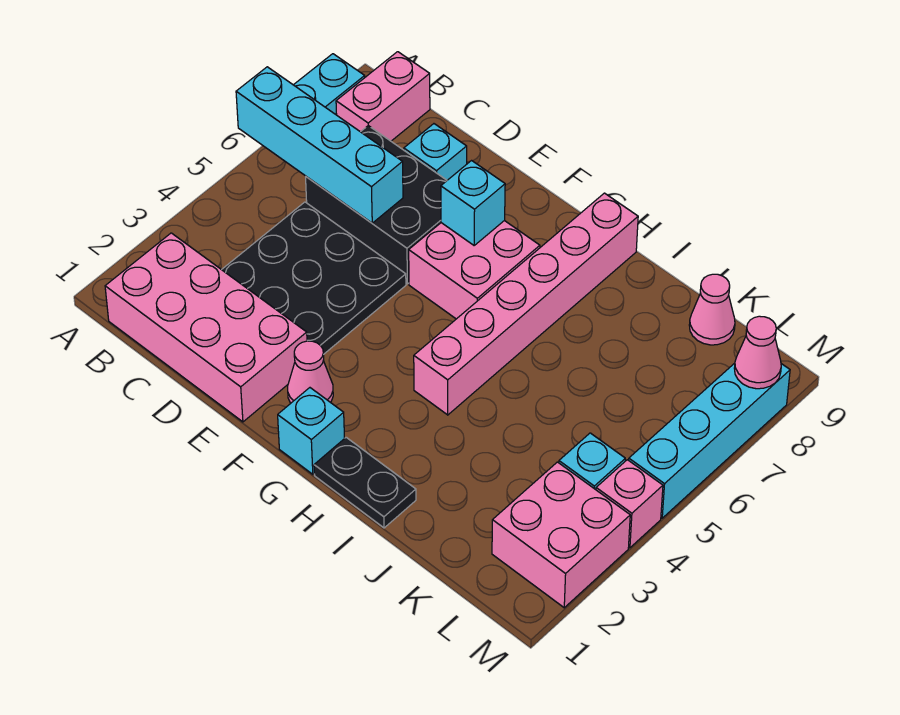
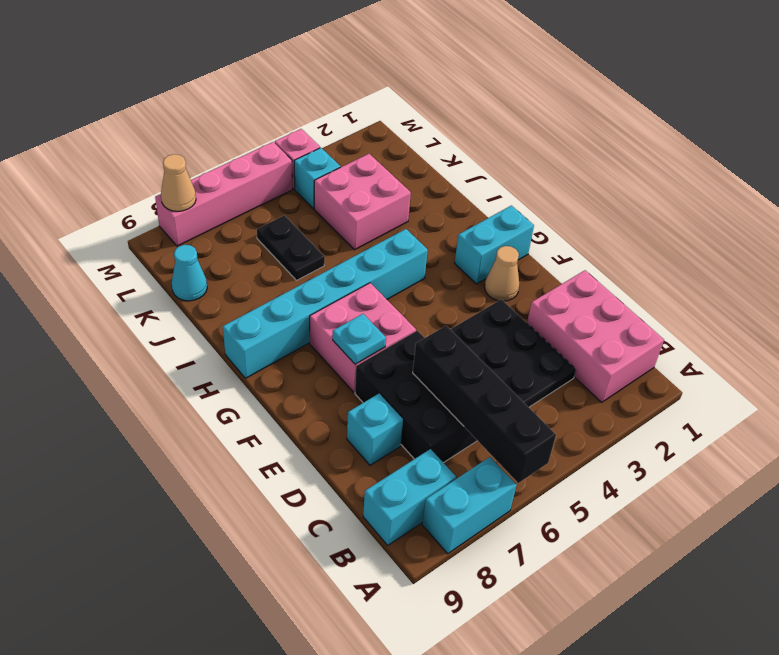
cyan 1x4 brick [236,67,403,223] -> black 1x4 brick [413,326,556,483]
pink 2x4 brick [105,233,307,422] -> pink 2x3 brick [527,270,664,402]
pink 1x2 brick [336,52,430,141] -> cyan 1x2 brick [363,449,456,545]
pink 1x1 cone [288,341,333,403] -> tan 1x1 cone [485,246,519,301]
cyan 1x1 brick [441,161,505,245] -> cyan 1x1 plate [333,314,386,364]
cyan 1x1 brick [278,388,345,474] -> cyan 1x2 brick [455,206,534,284]
black 1x2 plate [314,437,416,528] -> black 1x2 plate moved to [257,215,325,280]
pink 1x6 brick [414,193,638,415] -> cyan 1x6 brick [223,229,428,378]
pink 1x1 cone [689,274,735,345] -> cyan 1x1 cone [172,245,207,301]
pink 2x2 brick [492,462,630,608] -> pink 2x2 brick moved to [314,154,411,250]
cyan 1x4 brick [629,363,790,518] -> pink 1x4 brick [155,142,292,246]
pink 1x1 cone [734,316,781,389] -> tan 1x1 cone [161,154,196,211]

